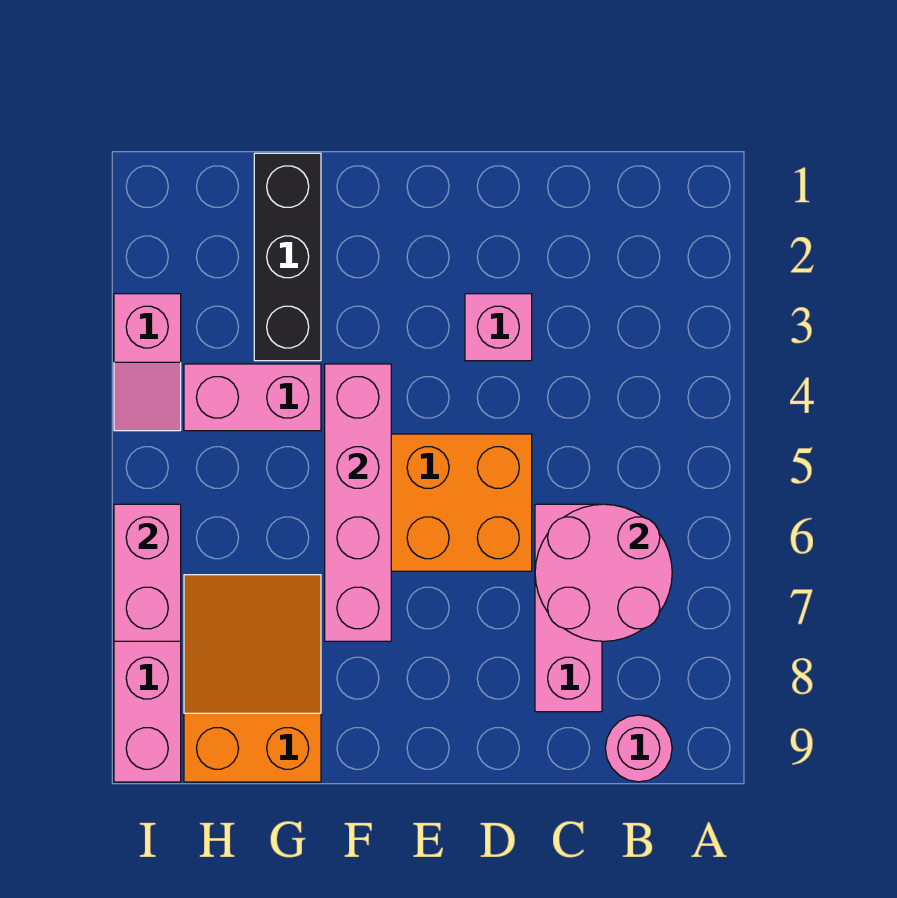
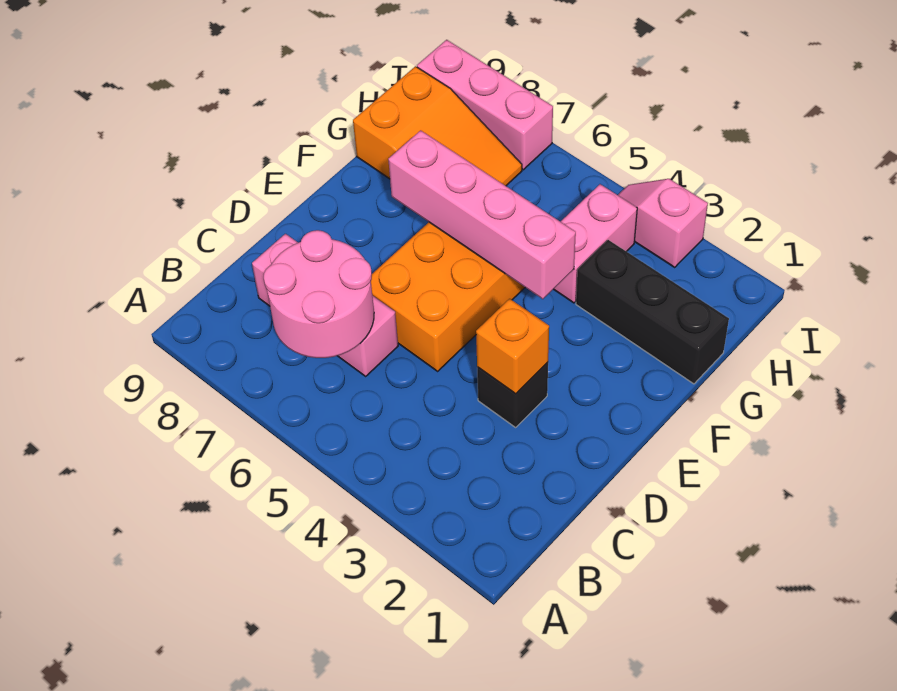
pink 1x1 round brick [605,715,672,782] -> none
pink 1x1 brick [465,294,532,361] -> black 1x1 brick [477,362,548,427]
none -> orange 1x1 brick [476,299,549,394]
pink 1x2 brick [114,504,181,641] -> none

